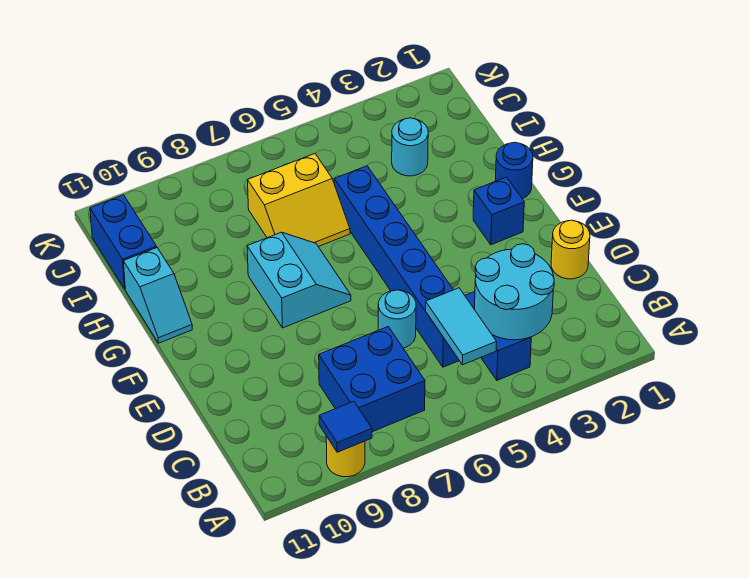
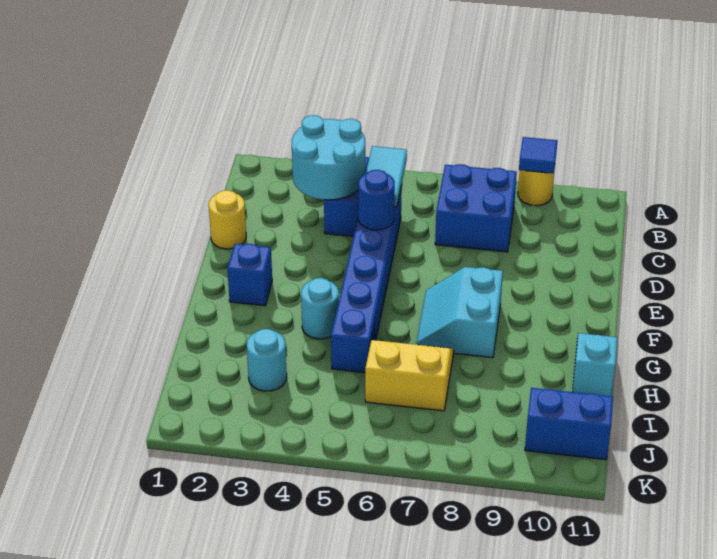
cyan 1x1 round brick [378,290,416,348] -> cyan 1x1 round brick moved to [301,278,339,339]
blue 1x1 round brick [495,142,533,199] -> blue 1x1 round brick moved to [358,170,395,230]
blue 1x2 brick [90,195,157,289] -> blue 1x2 brick turned to [525,388,613,460]

